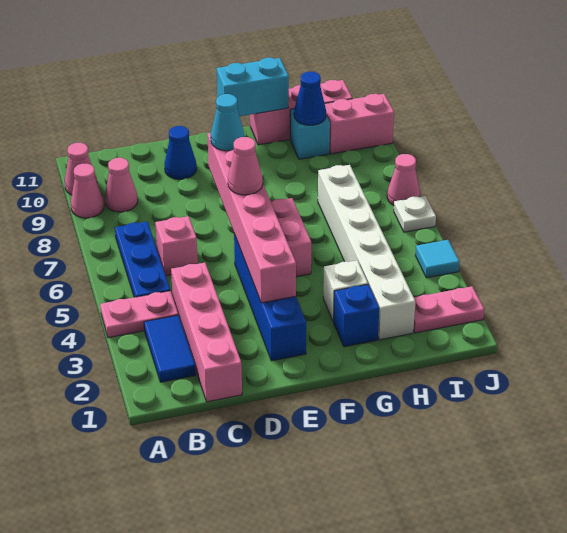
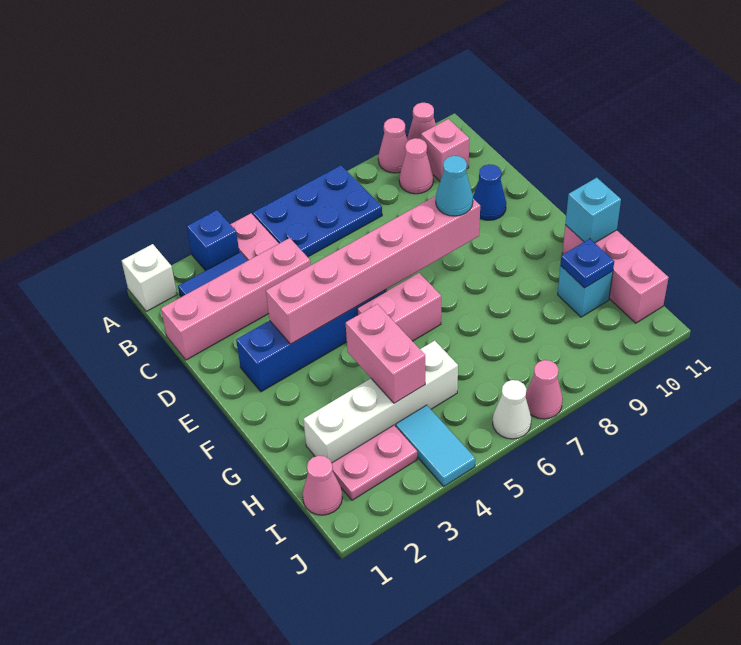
blue 1x3 plate [115,222,170,297] -> blue 2x3 plate [253,165,382,257]
pink 1x1 brick [155,216,198,276] -> pink 1x1 brick moved to [421,119,469,181]
pink 1x1 cone [228,137,263,195] -> pink 1x1 cone moved to [302,456,342,515]
cyan 1x2 brick [217,58,289,116] -> cyan 1x1 brick [565,178,621,243]
blue 1x1 brick [334,285,379,347] -> blue 1x1 brick moved to [187,210,239,271]
white 1x1 brick [323,260,368,322] -> white 1x1 brick moved to [122,244,177,311]
white 1x6 brick [318,165,415,340] -> white 1x4 brick [303,341,458,463]
blue 1x1 cone [294,72,326,125] -> blue 1x1 plate [561,239,614,288]
pink 1x2 plate [413,286,484,333] -> pink 1x2 plate turned to [332,425,417,500]
pink 1x2 brick [325,94,394,154] -> pink 1x2 brick moved to [346,304,425,403]
cyan 1x1 tile [415,240,459,278] -> cyan 1x2 tile [396,405,475,486]
white 1x1 plate [394,196,436,232] -> white 1x1 cone [493,380,531,439]

